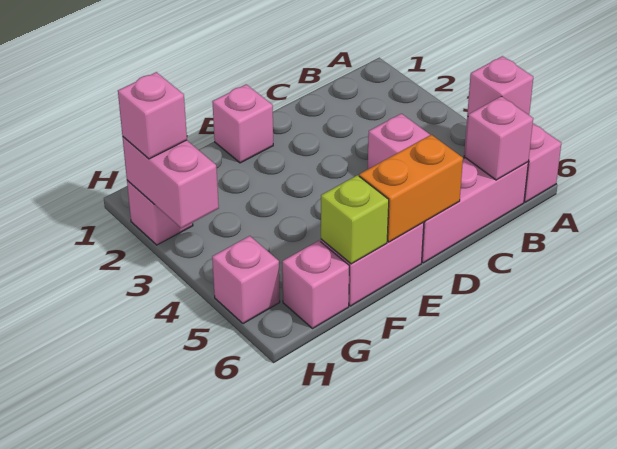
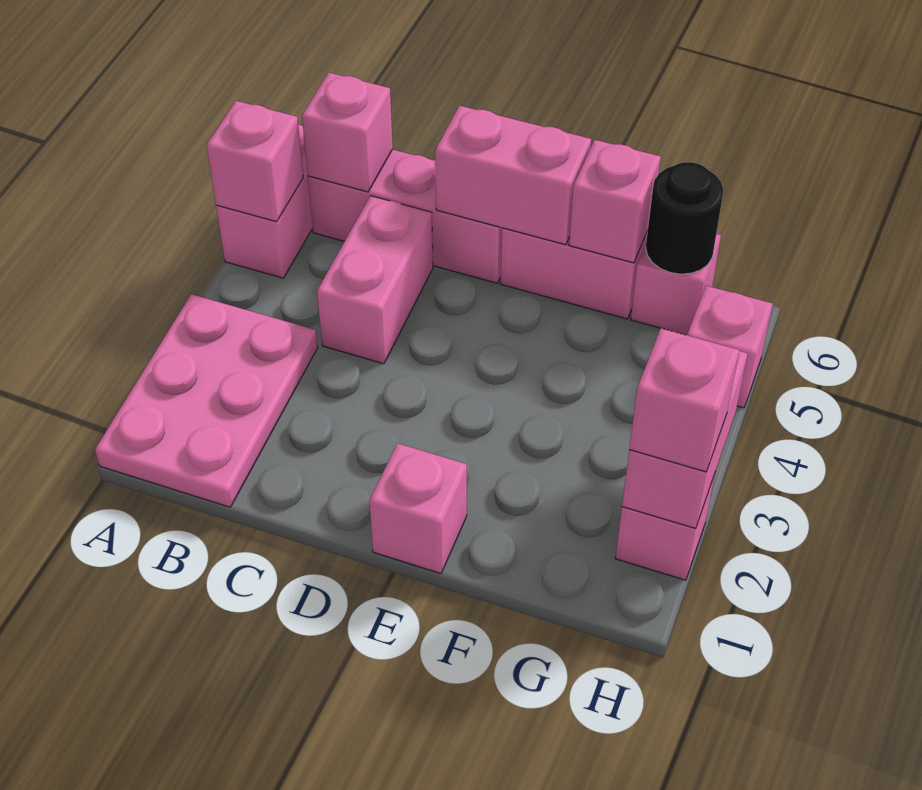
none -> pink 2x3 plate [95,294,318,507]
orange 1x2 brick [359,135,463,242] -> pink 1x2 brick [435,106,591,245]
lime 1x1 brick [321,175,389,264] -> pink 1x1 brick [569,140,661,263]
none -> black 1x1 round brick [646,162,723,274]

